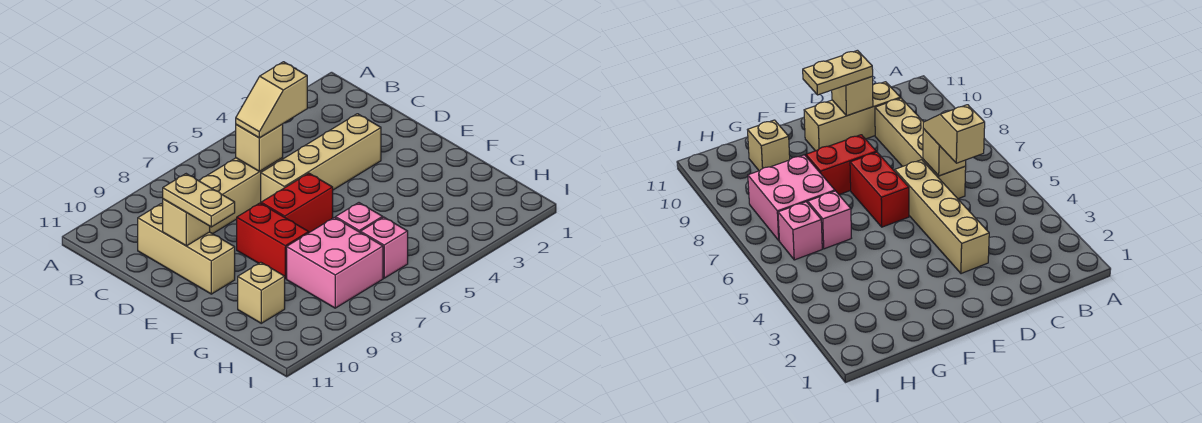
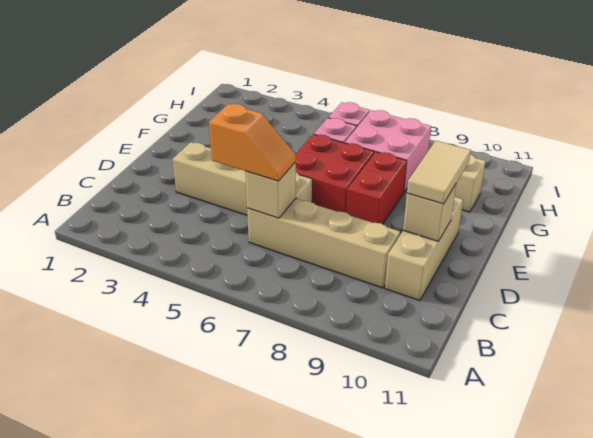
tan 1x2 slope [236,62,307,138] -> orange 1x2 slope [209,104,296,181]
tan 1x2 plate [163,174,235,227] -> tan 1x2 tile [407,141,471,204]
red 1x2 brick [261,173,333,232] -> red 2x2 brick [296,134,374,213]

